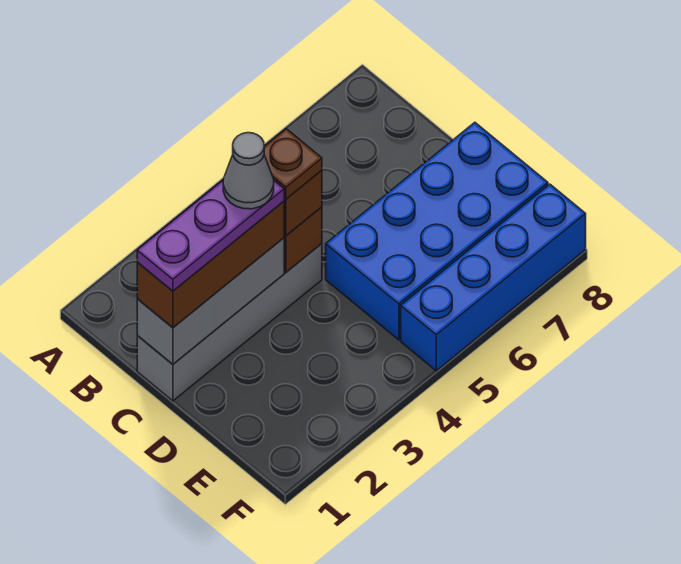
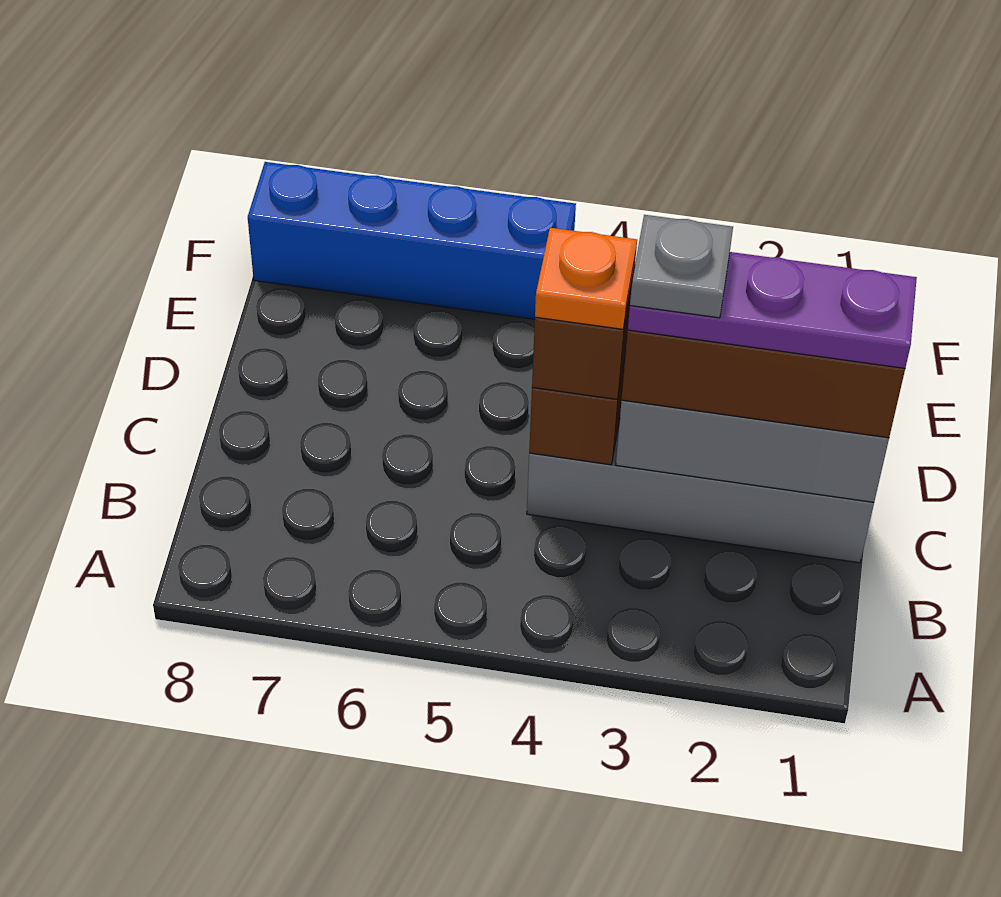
grey 1x1 cone [223,133,274,209] -> grey 1x1 plate [630,215,733,318]
brown 1x1 plate [264,129,322,199] -> orange 1x1 plate [535,228,637,329]
blue 2x4 brick [326,122,548,340] -> none

